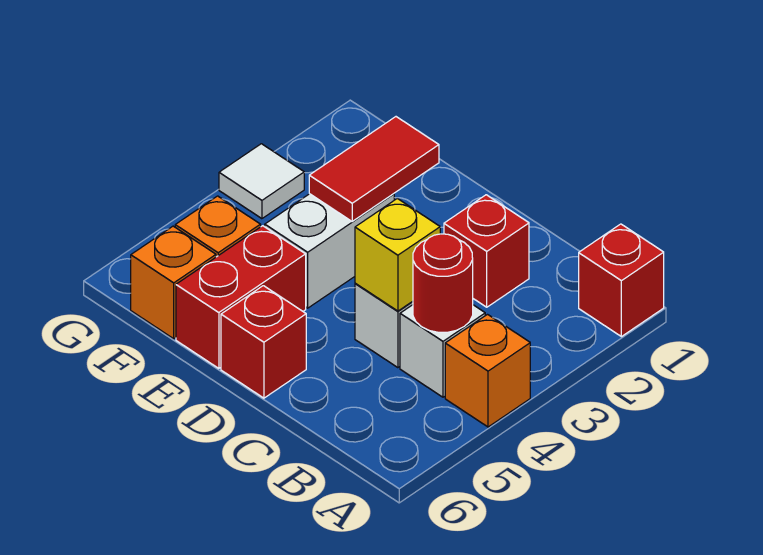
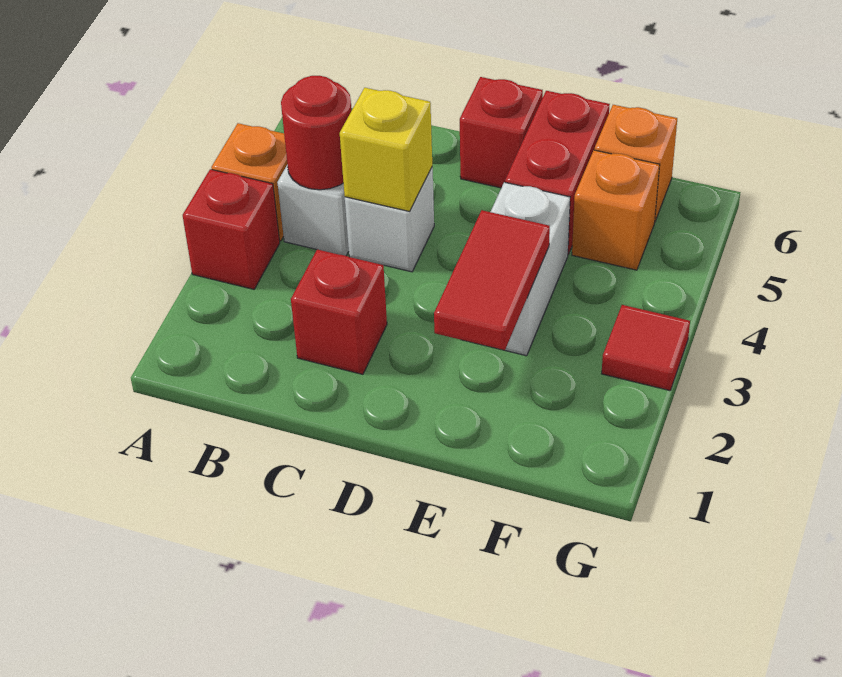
red 1x1 brick [579,224,664,337] -> red 1x1 brick moved to [183,169,280,289]
white 1x1 tile [219,144,304,219] -> red 1x1 tile [602,305,690,391]

